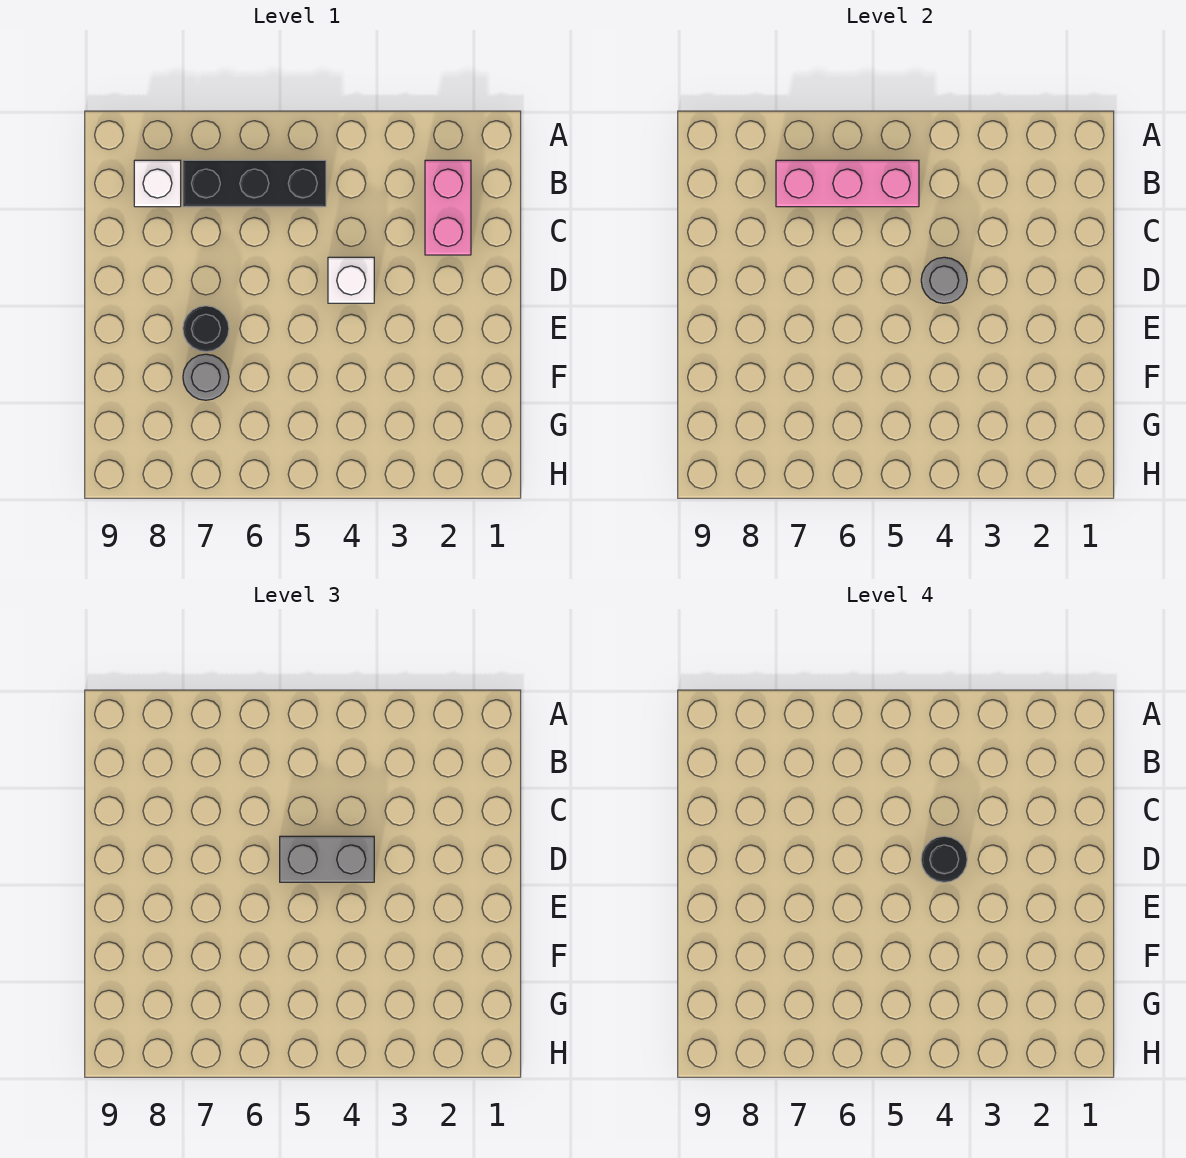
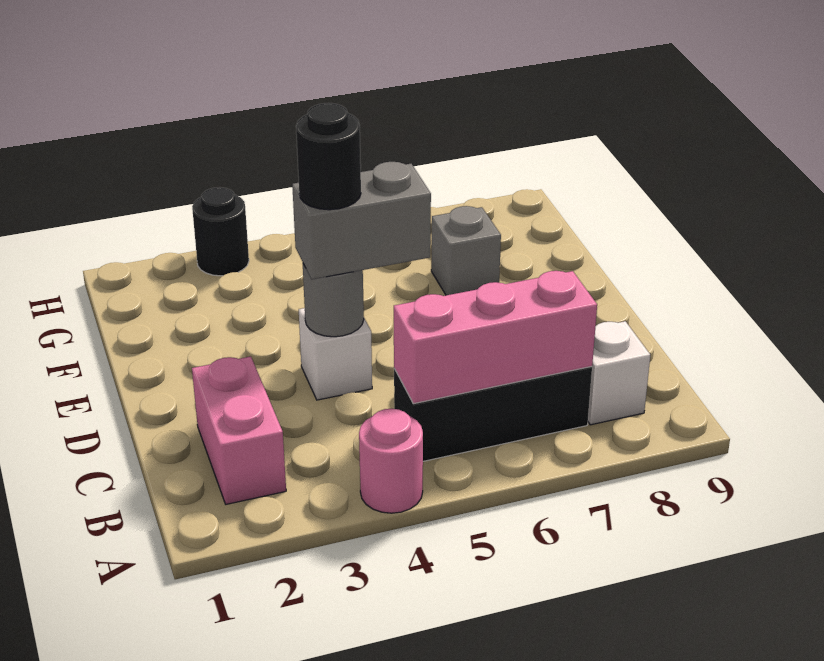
none -> pink 1x1 round brick [359,409,423,513]
black 1x1 round brick [183,306,229,352] -> black 1x1 round brick moved to [192,187,249,276]
grey 1x1 round brick [183,354,229,400] -> grey 1x1 brick [431,206,501,295]

